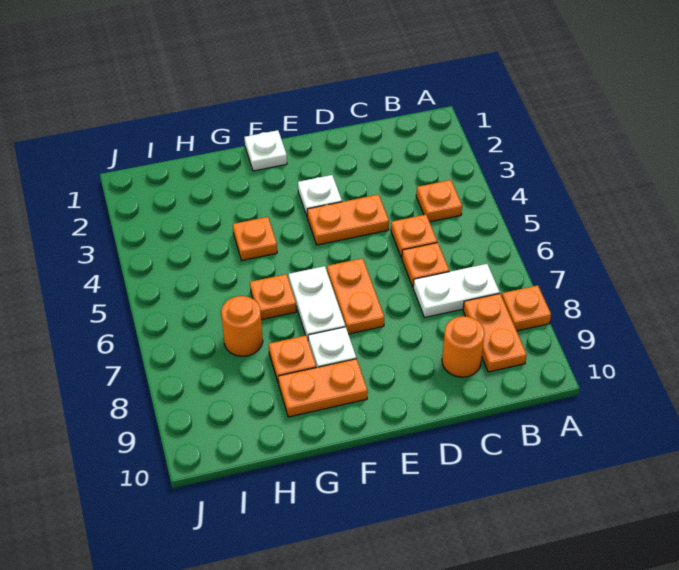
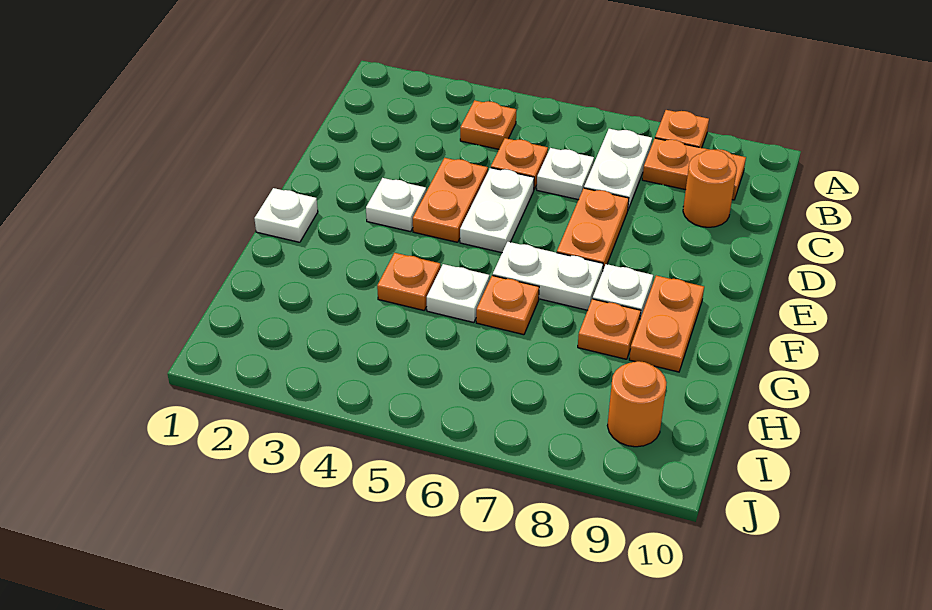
orange 1x1 plate [402,243,449,287] -> white 1x1 plate [537,148,594,200]
none -> white 1x2 plate [460,168,534,253]
orange 1x2 plate [327,258,384,334] -> orange 1x2 plate turned to [557,188,629,269]
none -> white 1x1 plate [427,264,489,323]
orange 1x1 round brick [221,296,263,356] -> orange 1x1 round brick moved to [607,361,667,447]

